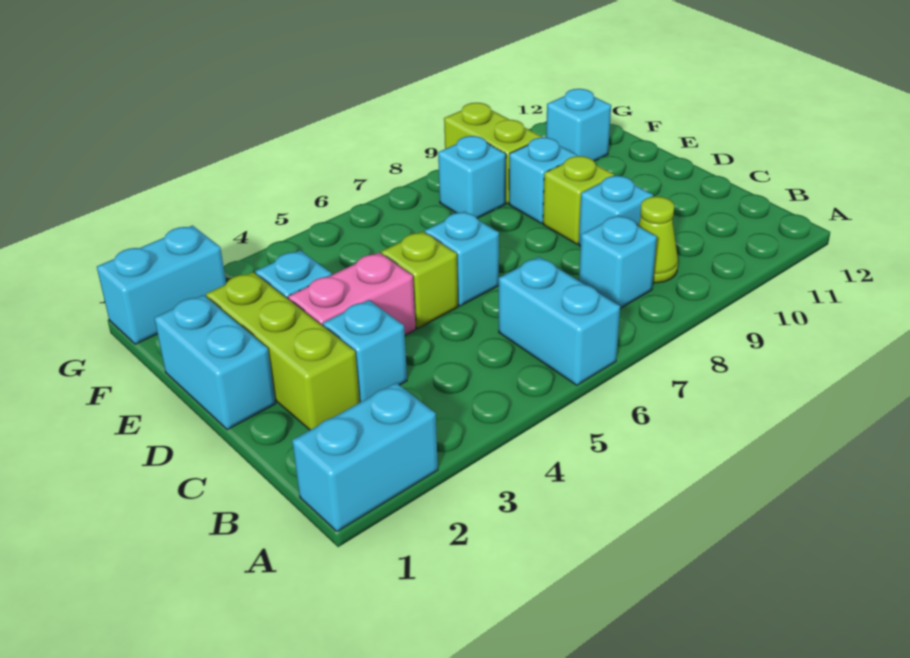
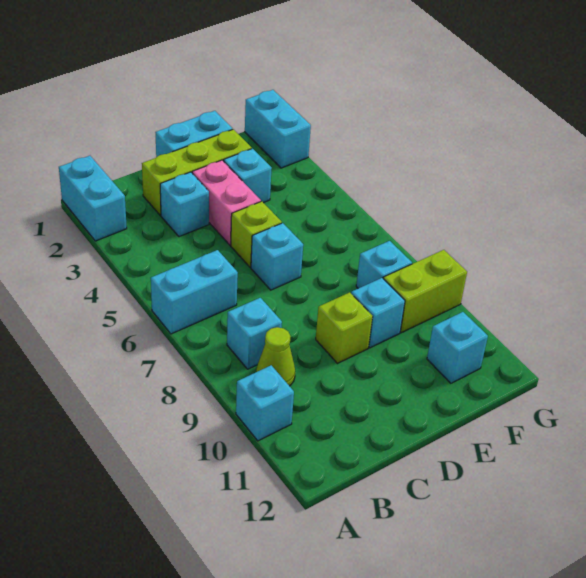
cyan 1x1 brick [579,175,653,246] -> cyan 1x1 brick moved to [236,365,294,441]

